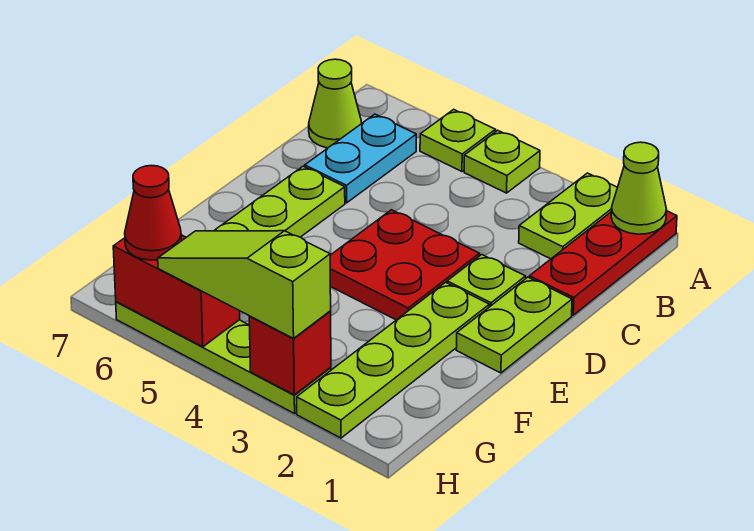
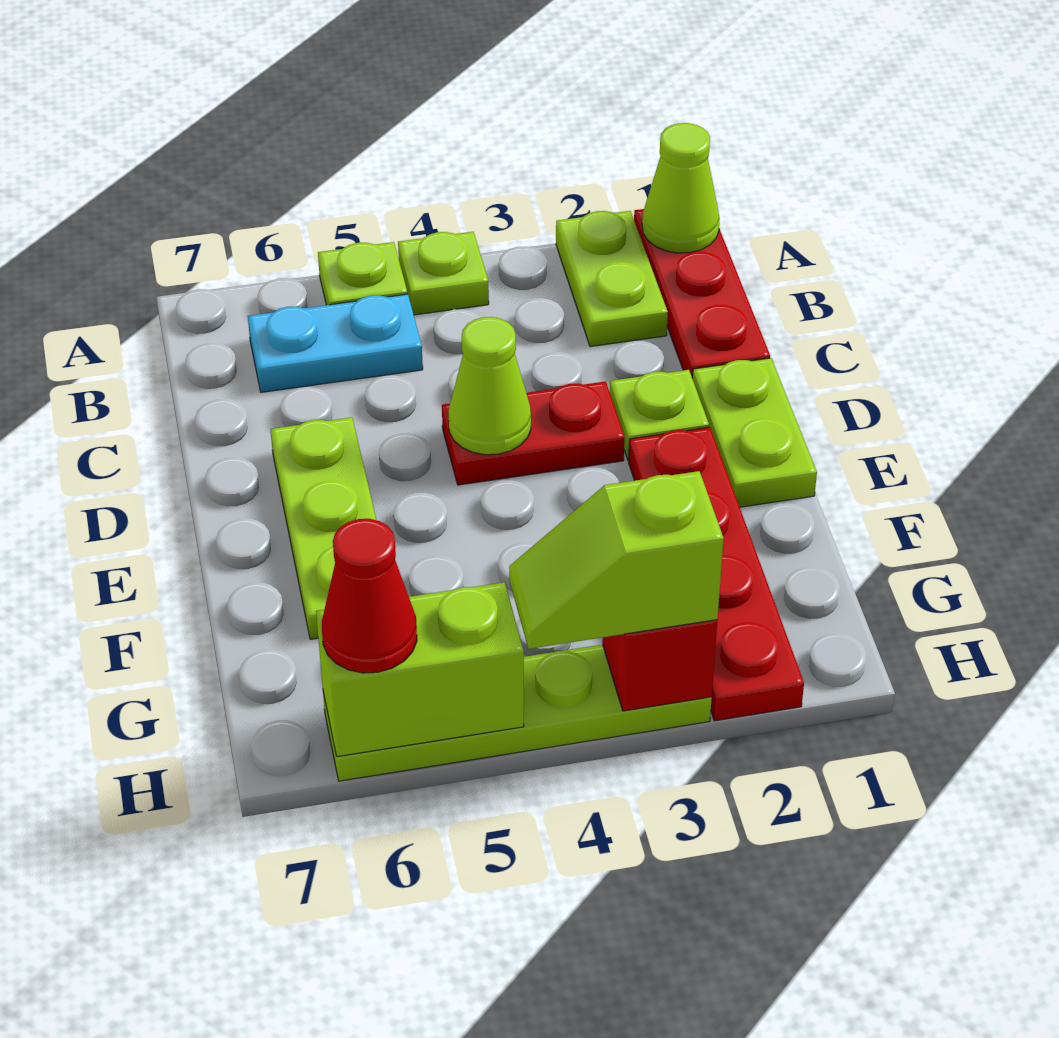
cyan 1x2 plate [305,114,416,203] -> cyan 1x2 plate turned to [248,294,423,392]
lime 1x1 cone [309,59,362,148] -> lime 1x1 cone moved to [449,317,531,455]
red 2x2 plate [330,210,480,320] -> red 1x2 plate [442,381,624,485]
lime 1x4 plate [297,282,489,438] -> red 1x4 plate [629,427,804,721]
lime 1x3 slope [158,231,331,338] -> lime 1x2 slope [509,471,724,649]
red 1x2 brick [113,235,240,347] -> lime 1x2 brick [316,582,524,757]

